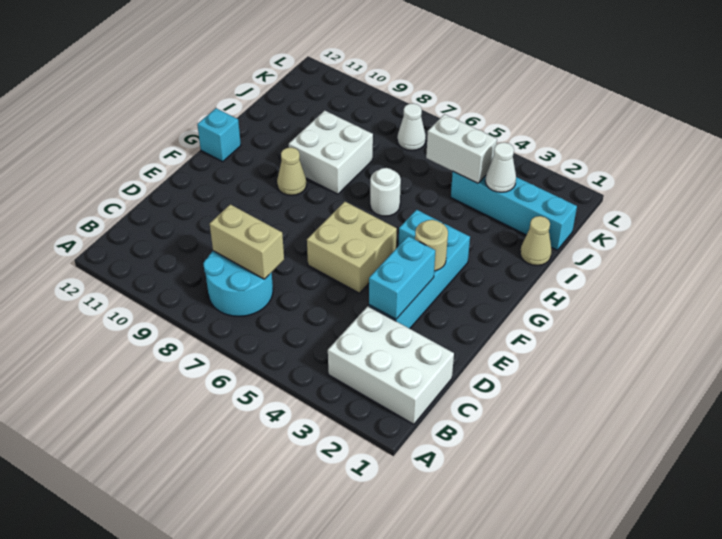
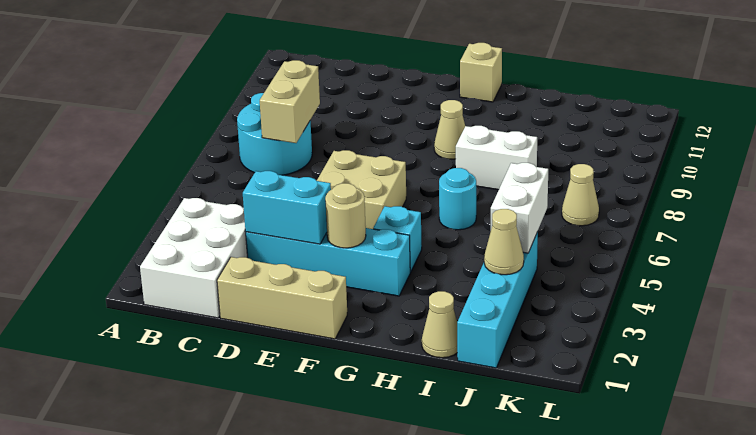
none -> tan 1x3 brick [217,257,347,339]
cyan 1x1 brick [197,108,241,162] -> tan 1x1 brick [460,43,502,102]
white 1x1 round brick [370,168,401,216] -> cyan 1x1 round brick [439,168,476,230]
white 2x2 brick [289,110,373,194] -> white 1x2 brick [456,126,537,190]
white 1x1 cone [485,142,516,192] -> tan 1x1 cone [484,209,524,275]
white 1x1 cone [397,103,426,150] -> tan 1x1 cone [562,164,599,226]

